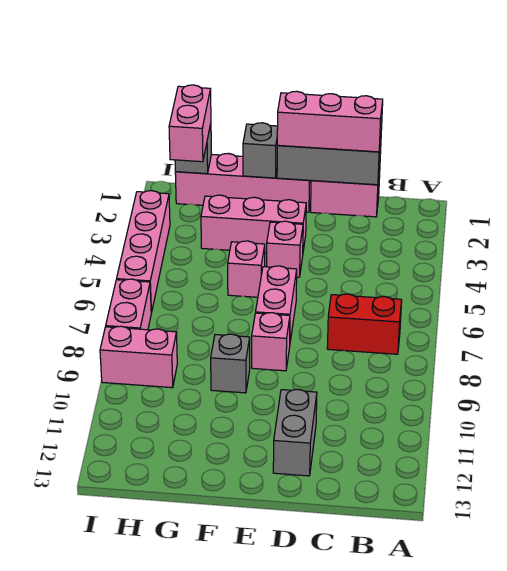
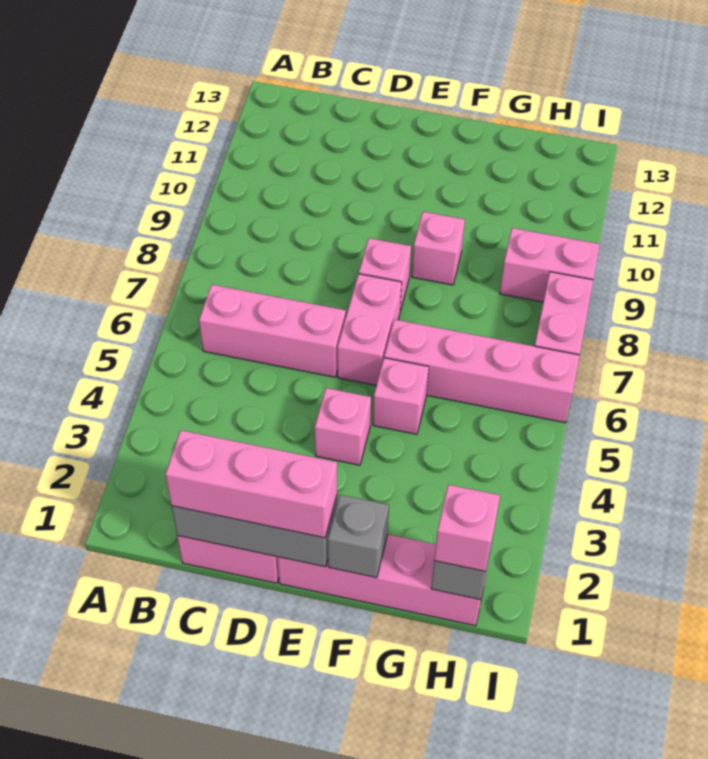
red 1x2 brick [327,294,402,354] -> none
grey 1x2 brick [273,389,317,476] -> none
pink 1x3 brick [201,195,306,253] -> pink 1x3 brick moved to [199,285,346,377]
grey 1x1 brick [211,334,250,393] -> pink 1x1 brick [412,212,465,285]
pink 1x2 brick [169,85,211,162] -> pink 1x1 brick [434,485,500,571]
pink 1x4 brick [117,191,170,312] -> pink 1x4 brick turned to [384,319,580,423]

